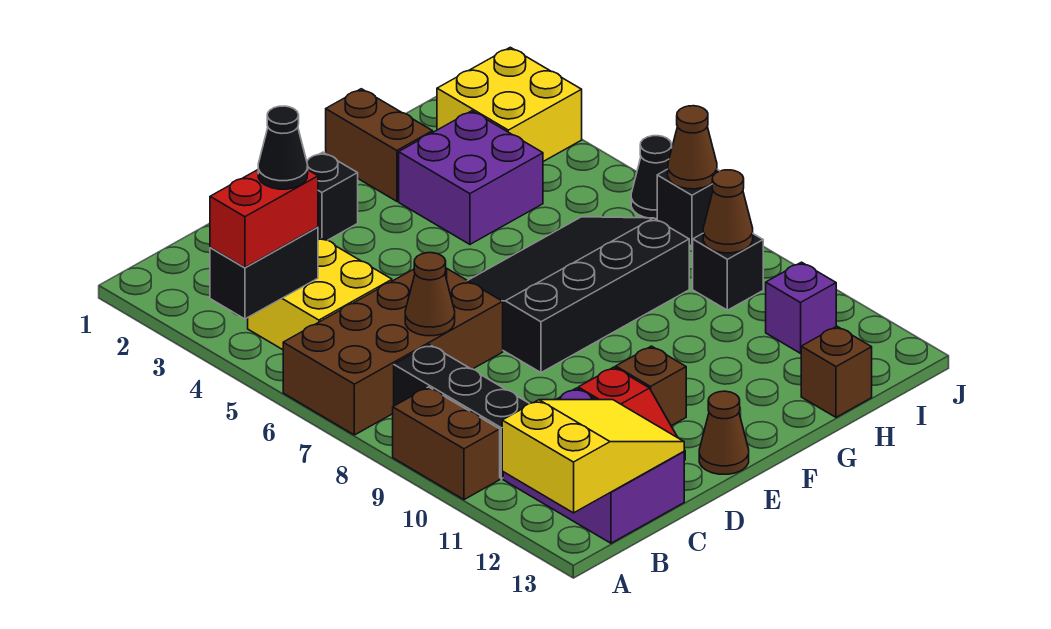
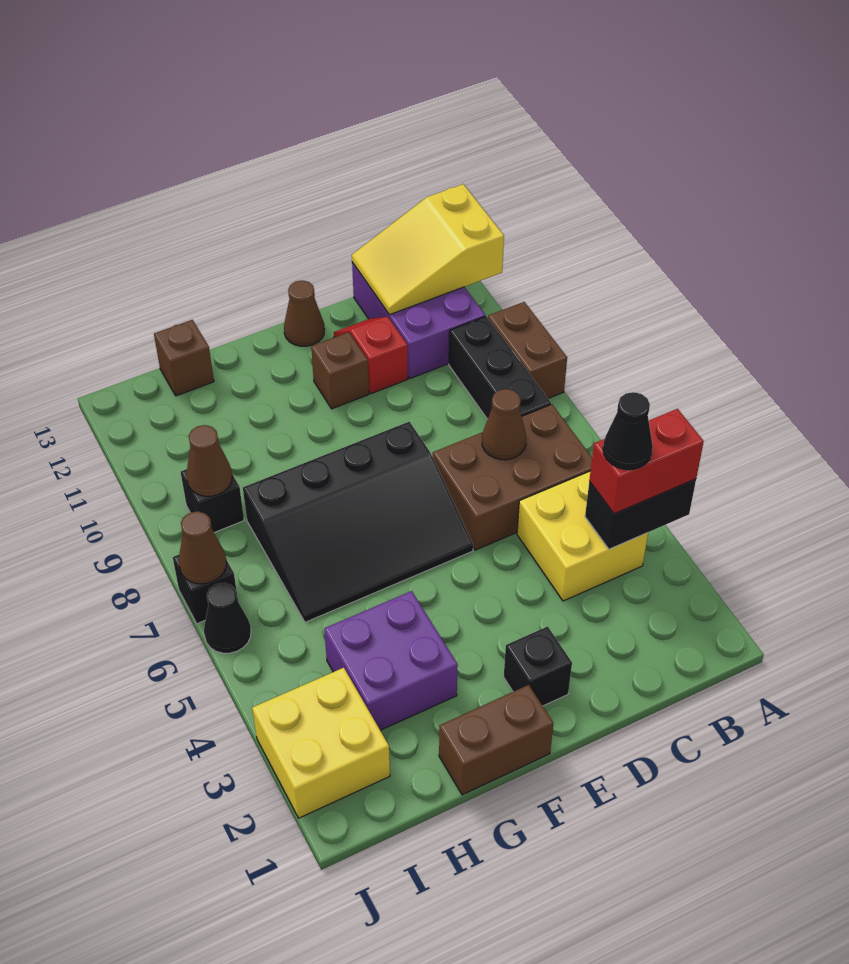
brown 2x4 brick [283,268,503,435] -> brown 2x3 brick [433,404,592,550]
brown 1x2 brick [326,89,433,201] -> brown 1x2 brick turned to [439,685,553,795]
purple 1x1 brick [766,262,836,353] -> none

